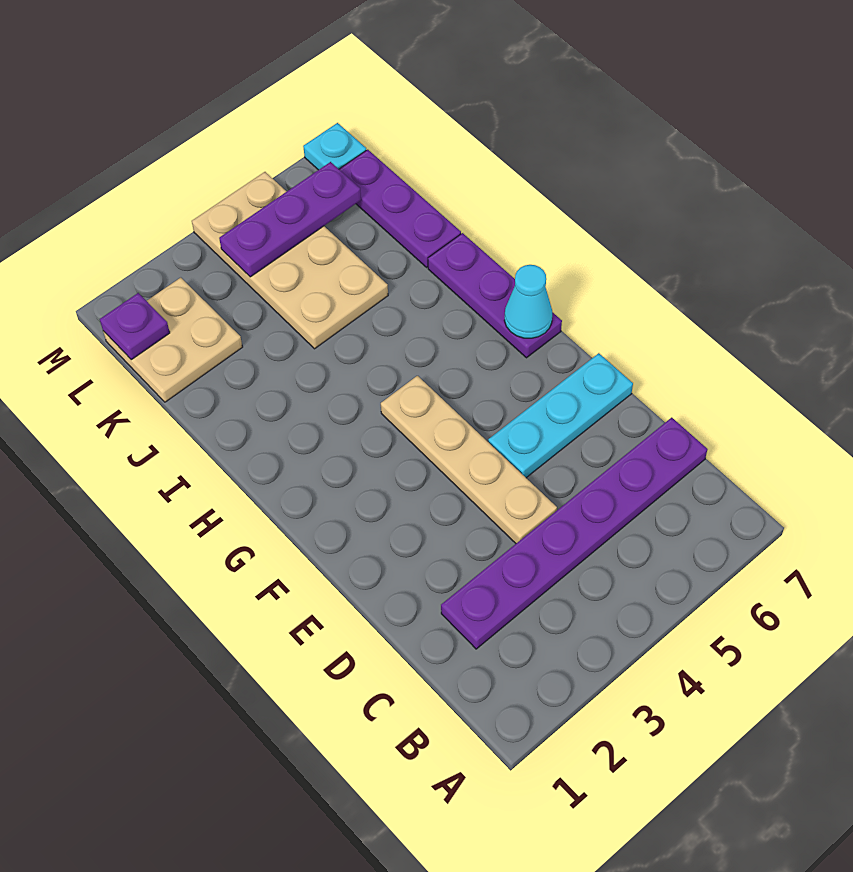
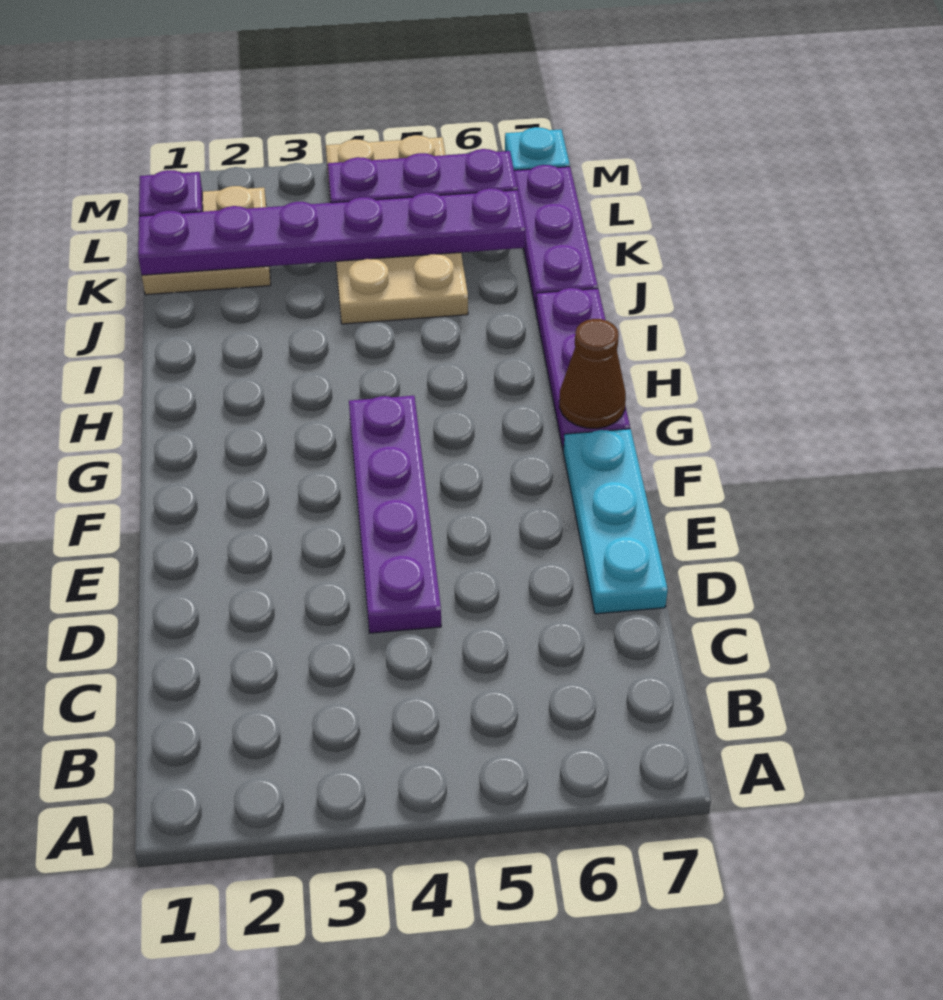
purple 1x6 plate [441,418,708,649] -> purple 1x6 plate moved to [138,188,525,275]
tan 1x4 plate [381,376,557,543] -> purple 1x4 plate [349,396,441,633]
cyan 1x3 plate [488,353,633,478] -> cyan 1x3 plate turned to [563,429,668,614]
cyan 1x1 cone [504,265,552,338] -> brown 1x1 cone [559,319,626,428]

